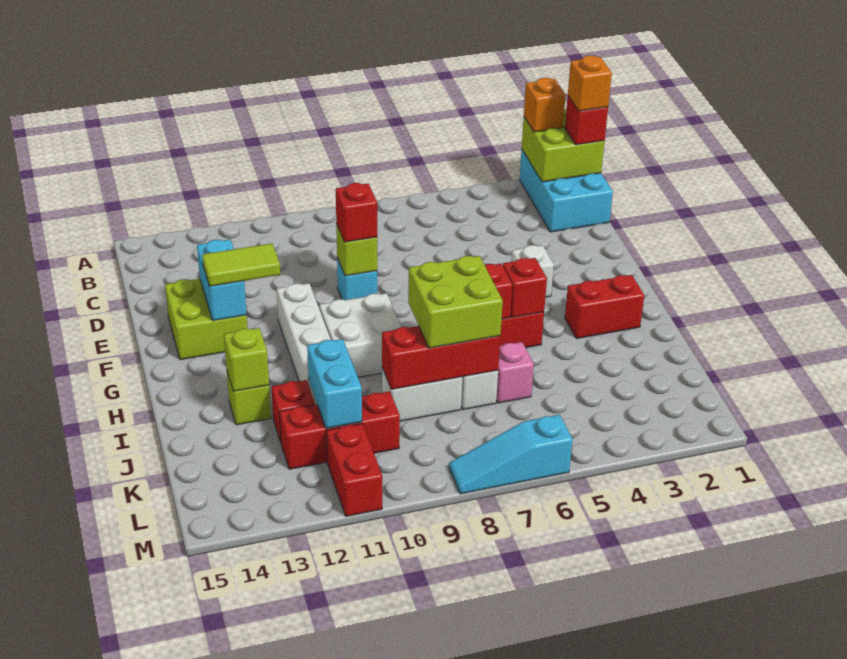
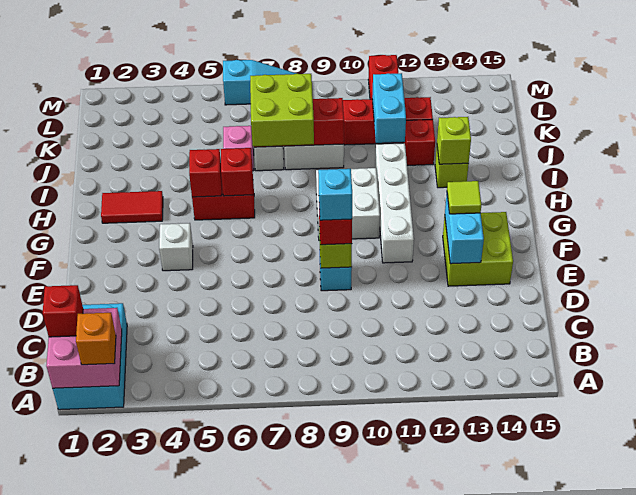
lime 2x2 brick [522,109,605,182] -> pink 2x2 brick [46,308,122,388]
orange 1x1 brick [568,56,612,111] -> none
none -> cyan 1x1 brick [318,169,352,220]
lime 1x2 tile [202,243,280,286] -> lime 1x1 tile [447,181,481,214]
red 1x2 brick [565,275,644,339] -> red 1x2 tile [101,191,163,223]

